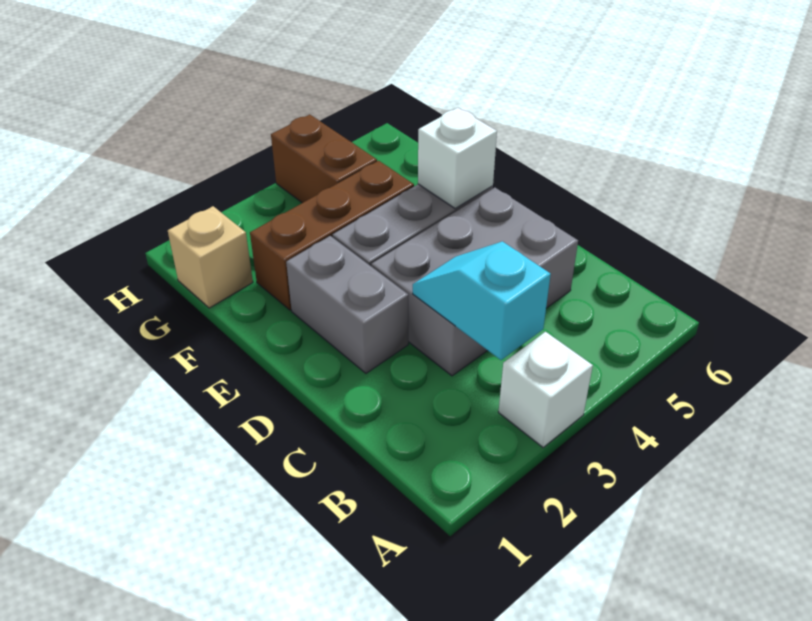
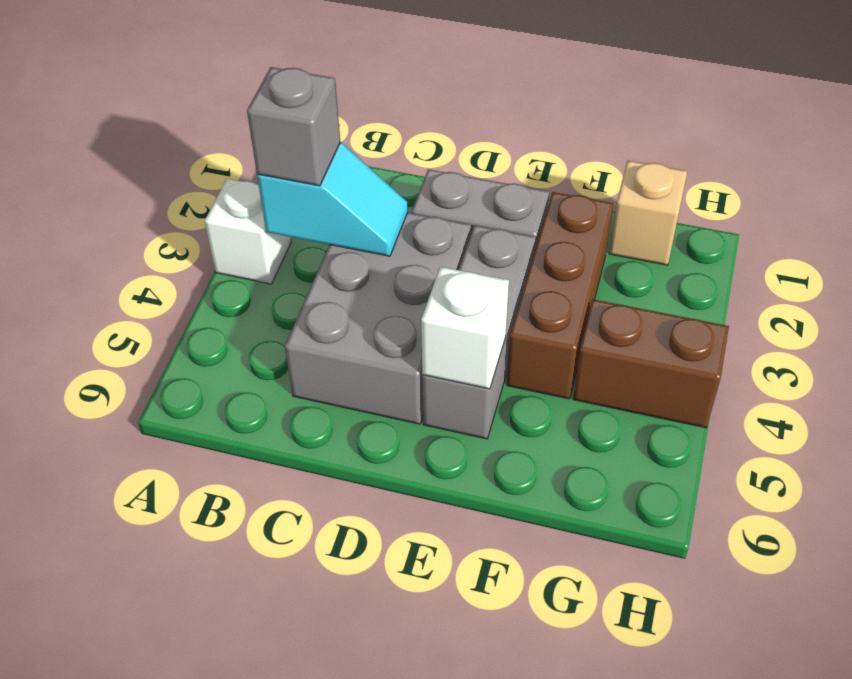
none -> grey 1x1 brick [247,67,340,186]

